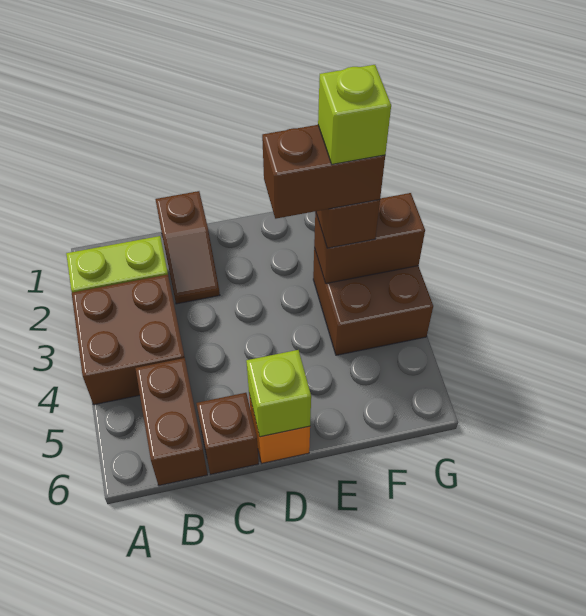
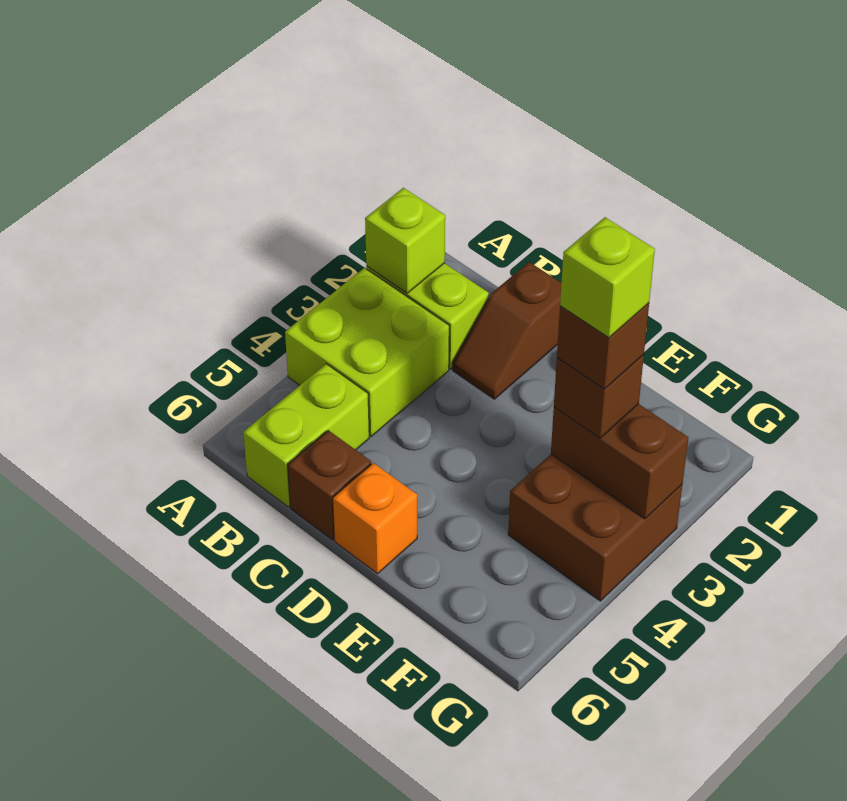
brown 2x2 brick [72,274,185,405] -> lime 2x2 brick [285,268,449,436]
brown 1x2 brick [135,358,208,486] -> lime 1x2 brick [243,364,369,507]
lime 1x1 brick [246,350,311,437] -> lime 1x1 brick moved to [365,188,445,293]
brown 1x2 brick [262,125,385,219] -> brown 1x1 brick [557,303,649,389]

